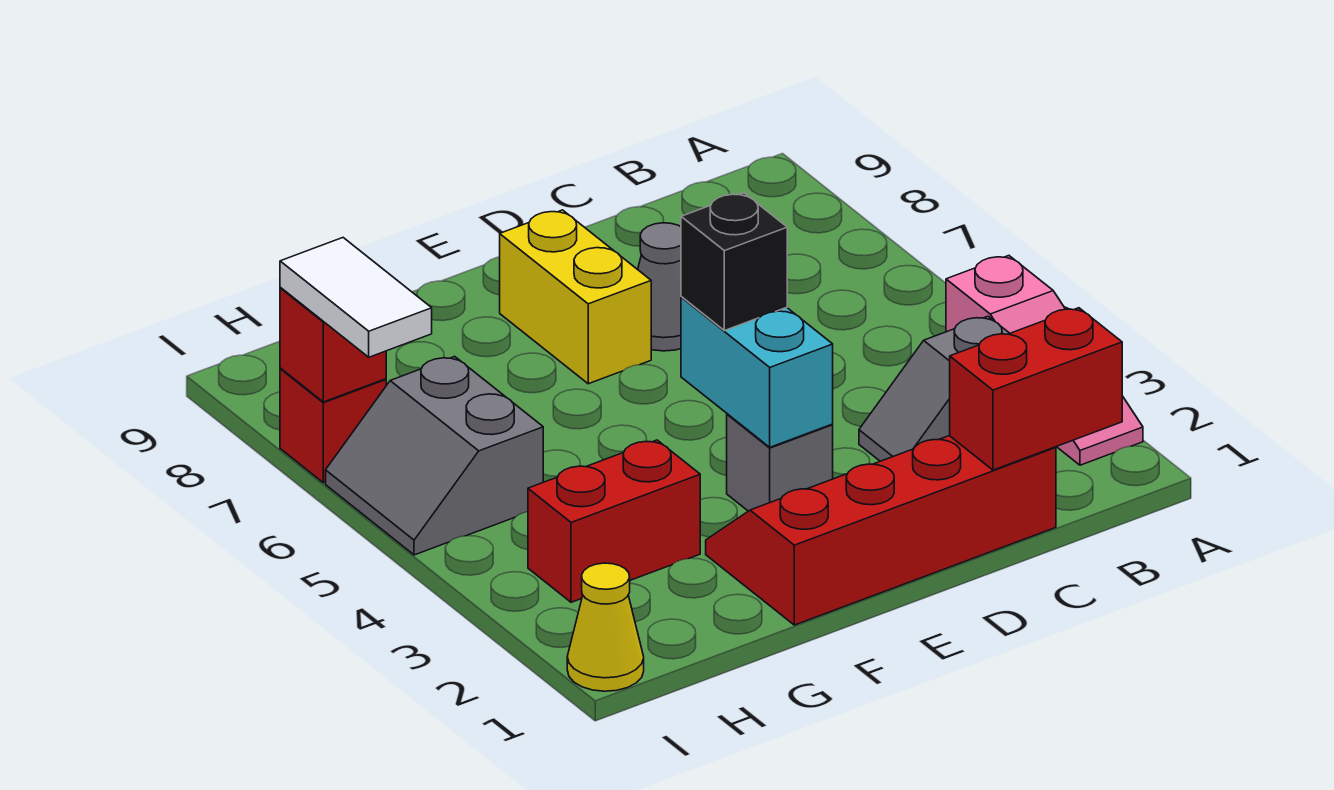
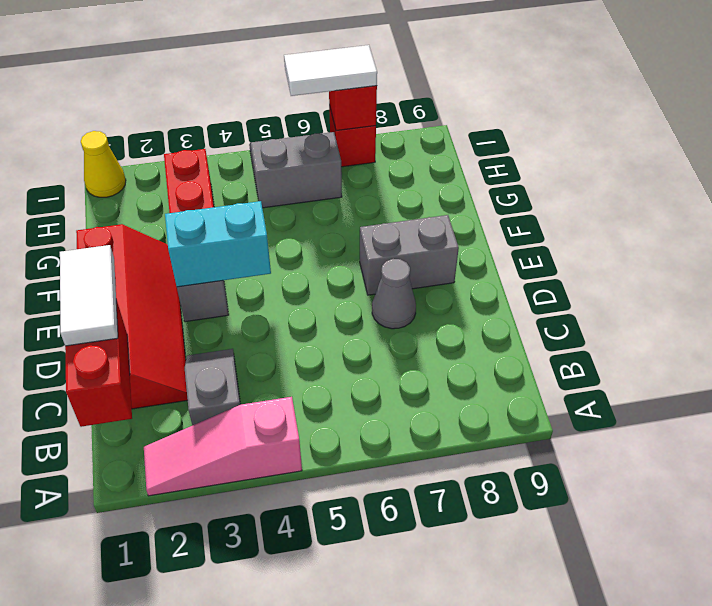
none -> white 1x2 tile [60,245,118,346]
black 1x1 brick [681,193,787,331] -> none
yellow 1x2 brick [500,210,651,384] -> grey 1x2 brick [360,215,459,295]

